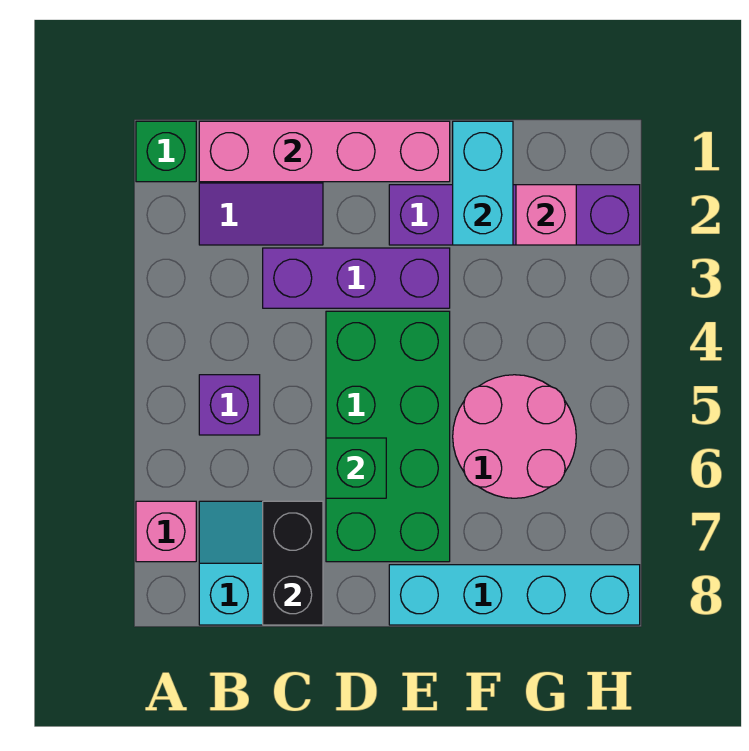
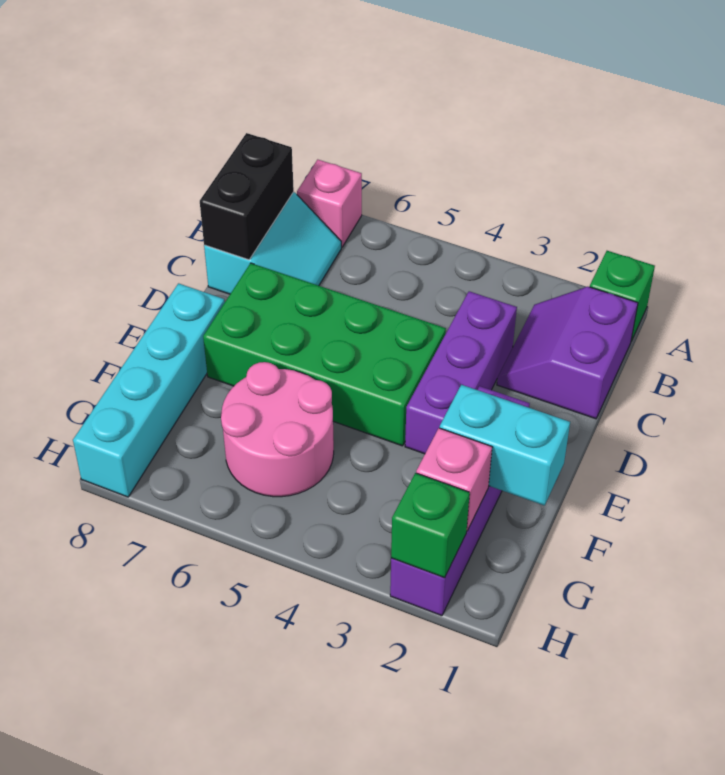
pink 1x4 brick [199,121,450,182] -> none
purple 1x1 brick [199,375,260,435] -> none
black 1x2 brick [263,501,323,625] -> black 1x2 brick turned to [200,133,294,260]
green 1x1 brick [326,438,386,498] -> green 1x1 brick moved to [391,473,470,578]

